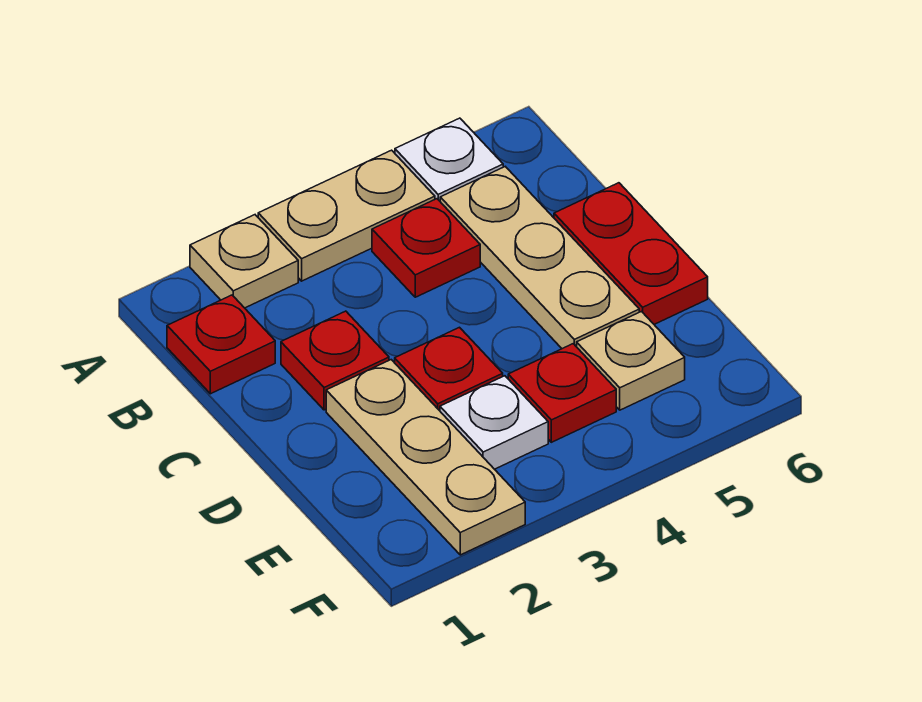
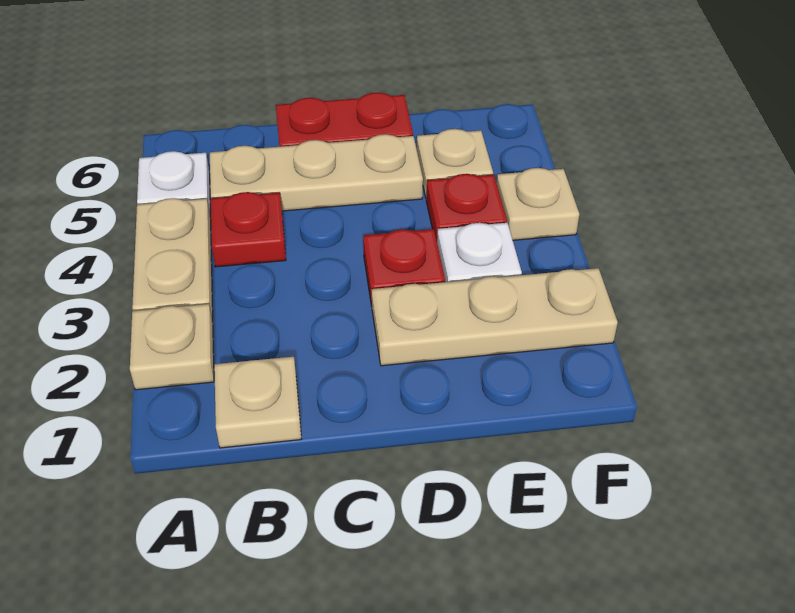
red 1x1 plate [167,295,275,394] -> tan 1x1 plate [214,357,301,448]
red 1x1 plate [281,311,389,410] -> none
none -> tan 1x1 plate [496,168,579,240]

